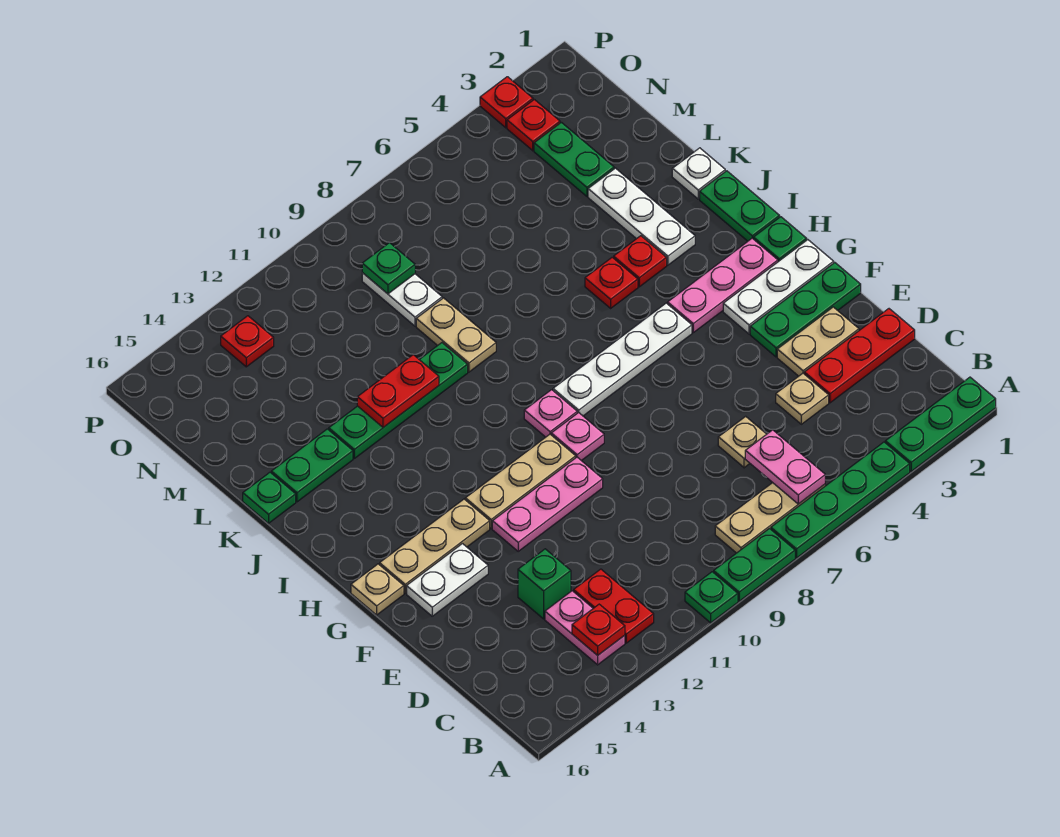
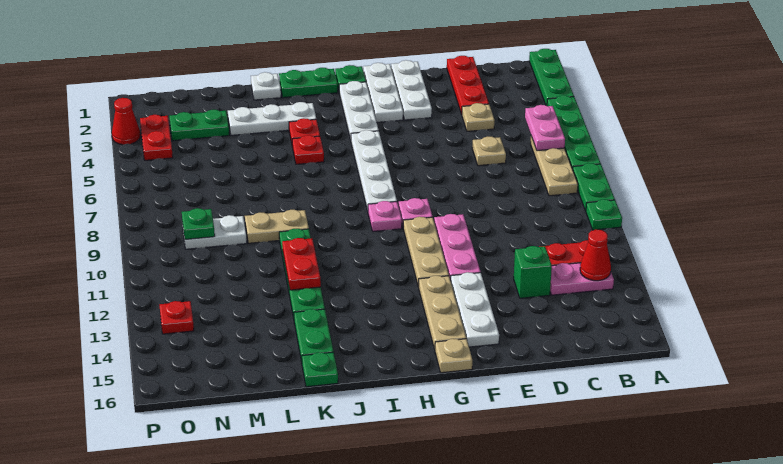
pink 1x2 plate [745,430,825,504] -> pink 1x2 plate turned to [525,105,565,151]
red 1x1 plate [572,604,625,655] -> red 1x1 cone [580,230,611,281]
tan 1x2 plate [777,307,859,376] -> none
green 1x3 plate [750,263,861,357] -> white 1x3 plate [391,60,432,120]
white 1x2 plate [407,544,488,616] -> white 1x3 plate [451,272,499,347]
pink 1x3 plate [668,238,778,333] -> white 1x3 plate [339,81,379,140]
red 1x1 plate [507,99,560,151] -> red 1x2 plate [140,115,173,160]
red 1x1 plate [480,77,533,128] -> red 1x1 cone [112,98,140,145]

